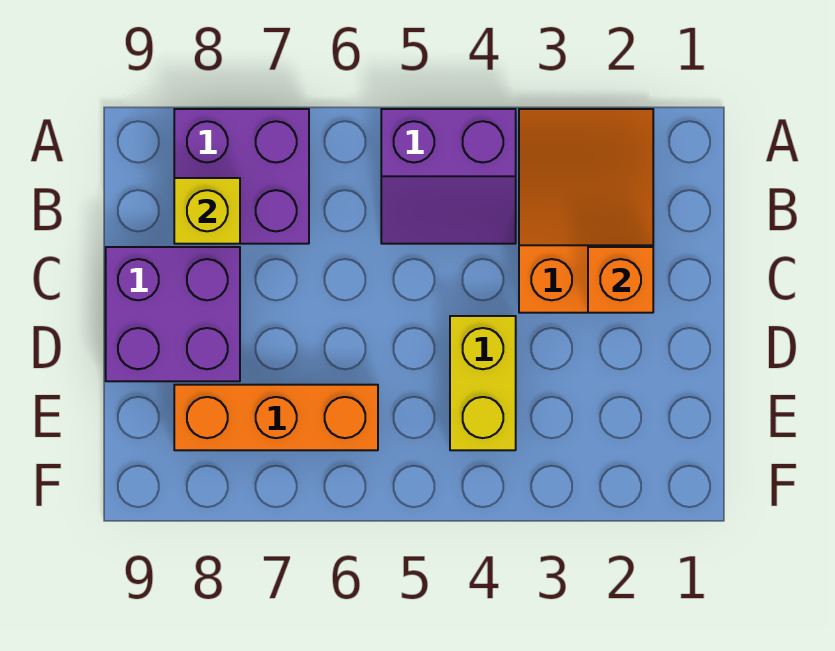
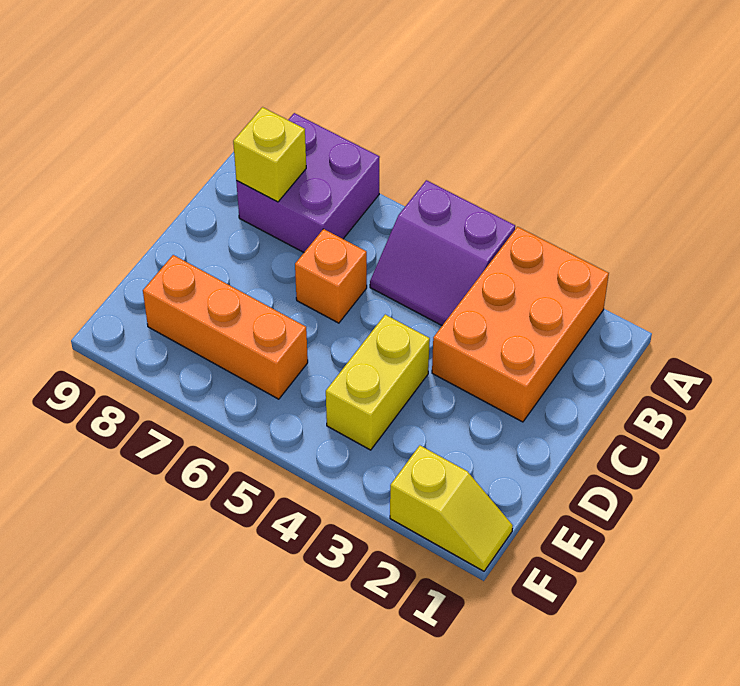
orange 2x3 slope [519,109,653,313] -> orange 2x3 brick [432,227,609,422]
orange 1x1 brick [588,247,653,313] -> orange 1x1 brick moved to [295,229,367,323]
purple 2x2 brick [106,247,240,381] -> none
none -> yellow 1x2 slope [390,446,513,571]

